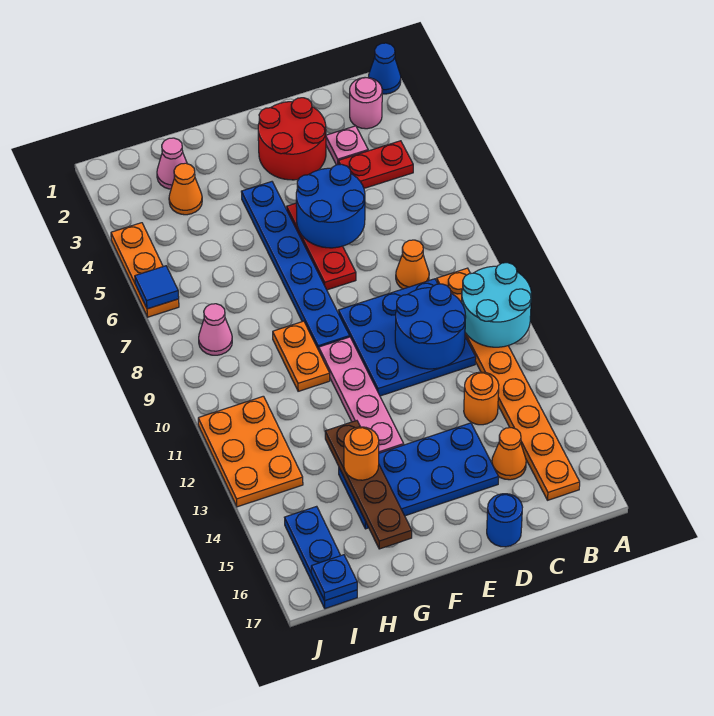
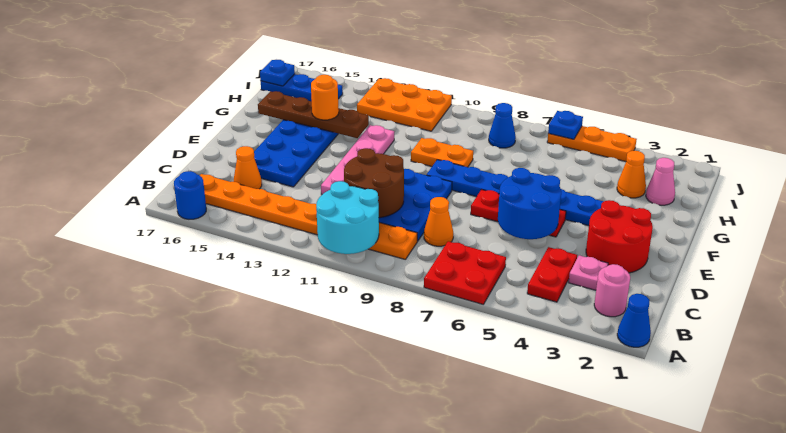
none -> red 2x2 plate [424,241,506,304]
blue 2x2 round brick [395,284,466,369] -> brown 2x2 round brick [344,148,404,218]
orange 1x1 round brick [464,372,499,425] -> none
blue 1x1 round brick [487,494,522,547] -> blue 1x1 round brick moved to [174,171,206,219]
pink 1x4 plate [319,337,404,453] -> pink 1x4 plate turned to [321,125,394,194]
pink 1x1 cone [199,304,232,355] -> blue 1x1 cone [489,103,516,148]
blue 1x1 tile [135,266,179,309] -> blue 1x1 plate [548,111,583,139]

